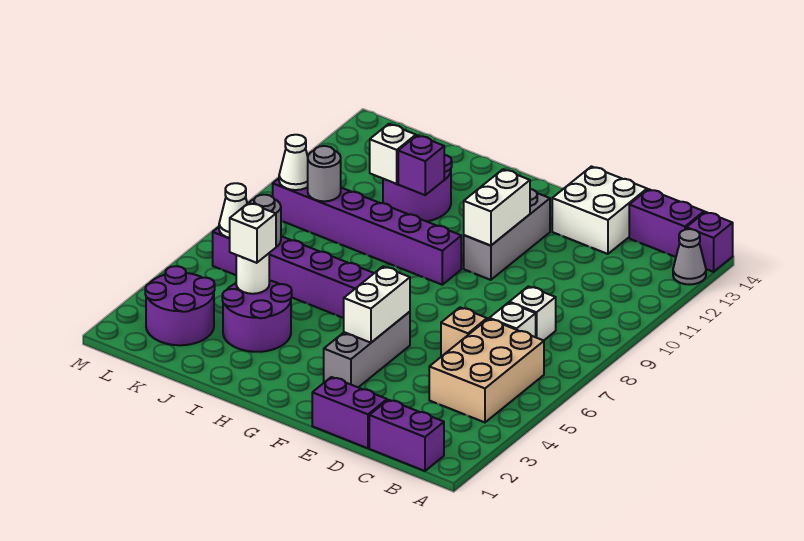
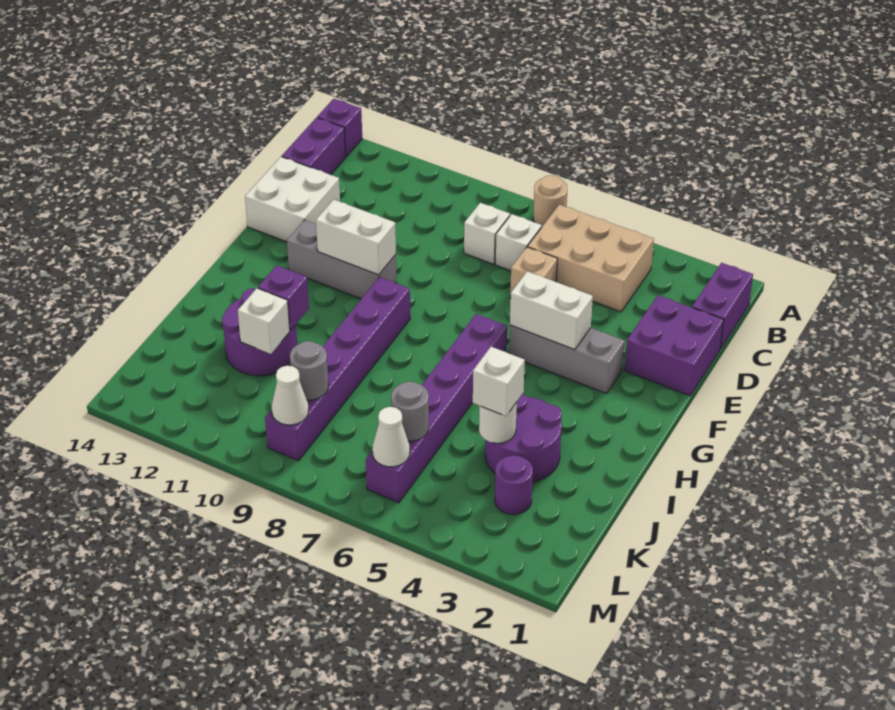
none -> tan 1x1 round brick [533,175,567,226]
grey 1x1 cone [673,229,706,285] -> none
purple 1x2 brick [312,377,387,448] -> purple 2x2 brick [624,295,724,396]
purple 2x2 round brick [145,266,215,345] -> purple 1x1 round brick [495,455,533,514]

